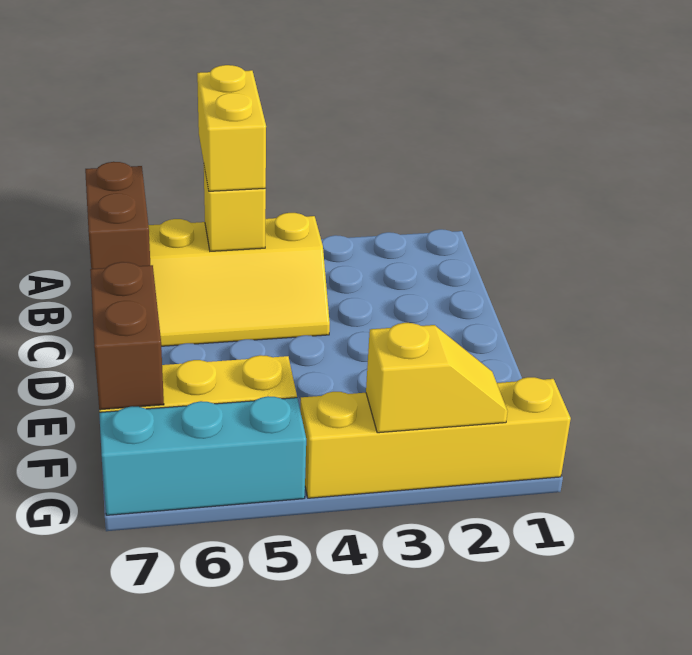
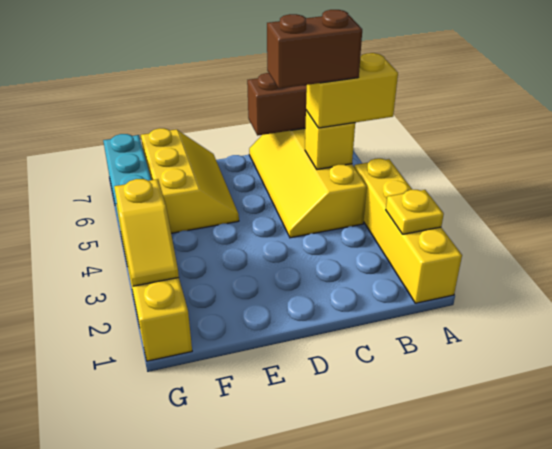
none -> yellow 1x4 brick [354,158,462,303]
none -> yellow 1x1 plate [386,190,444,234]
brown 1x2 brick [90,262,164,410] -> brown 1x2 brick moved to [267,10,362,89]

